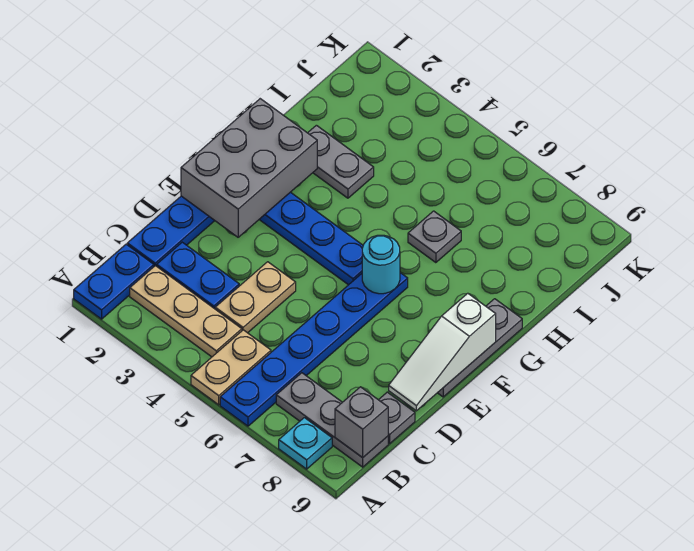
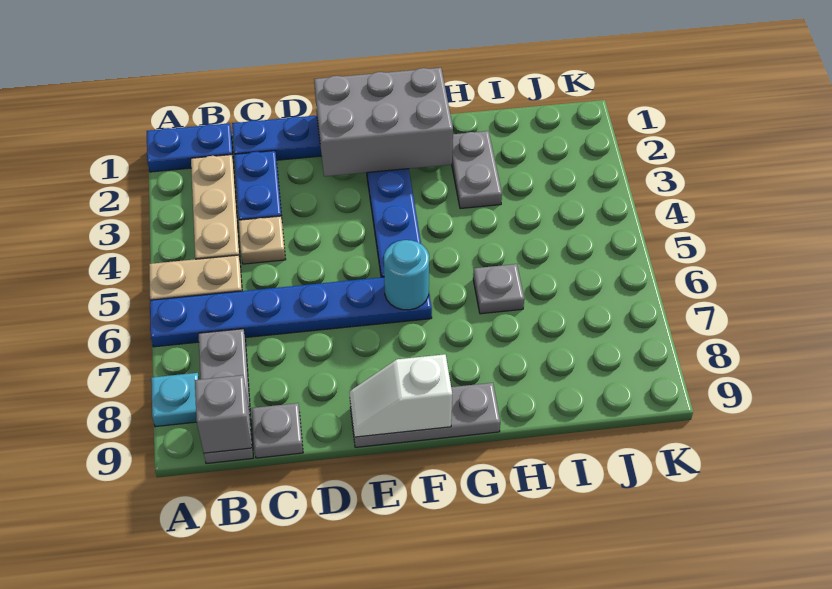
tan 1x2 plate [215,262,296,333] -> tan 1x1 plate [239,216,286,264]
white 1x3 slope [389,293,496,411] -> white 1x2 slope [349,354,452,437]

